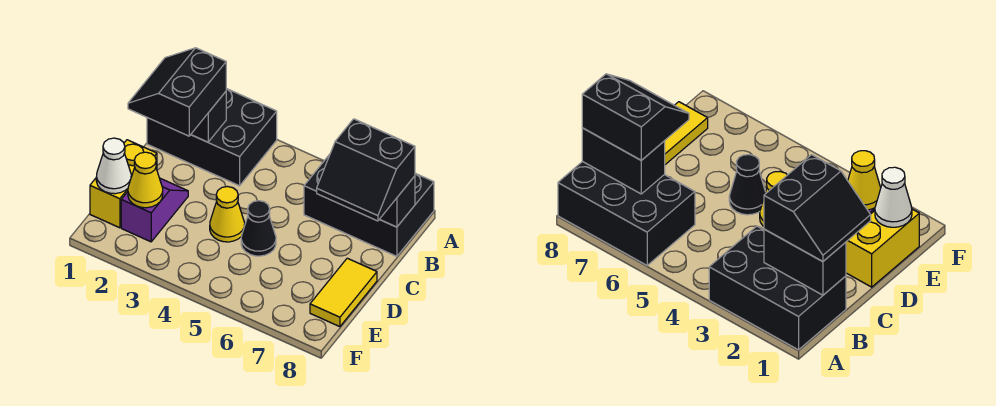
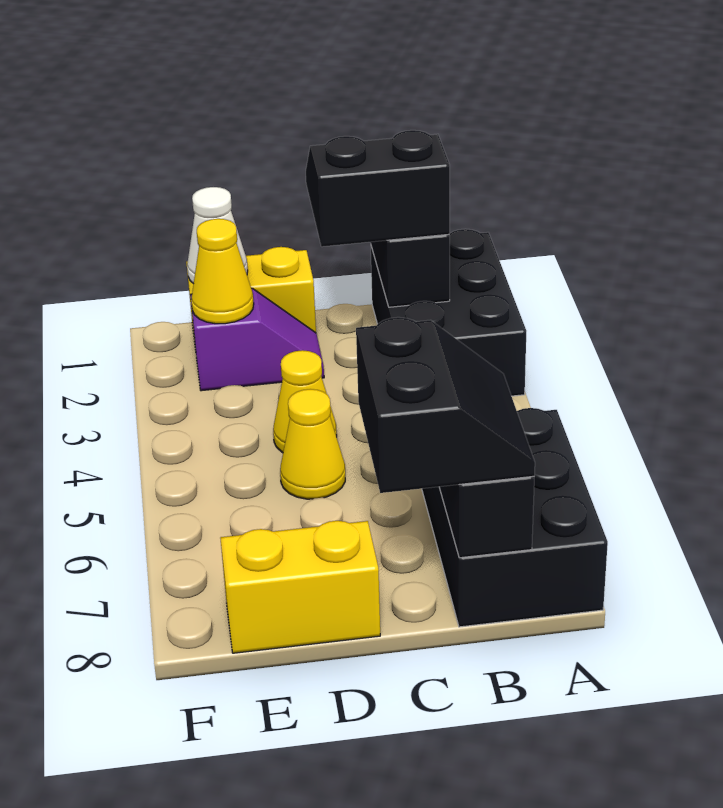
black 2x2 slope [317,119,415,221] -> black 2x2 slope turned to [356,317,535,493]
black 1x1 cone [241,201,276,256] -> yellow 1x1 cone [280,389,345,499]
yellow 1x2 tile [310,258,377,327] -> yellow 1x2 brick [220,521,380,653]

